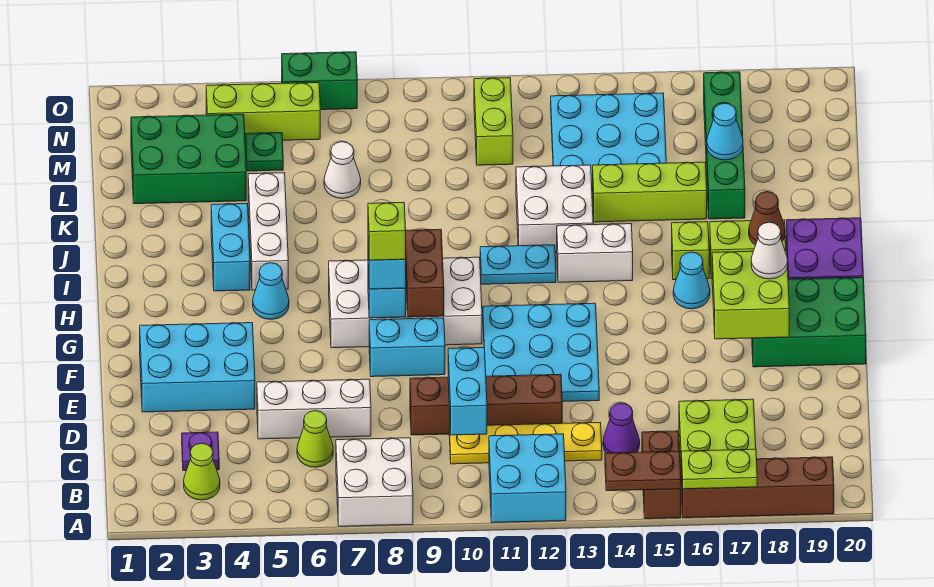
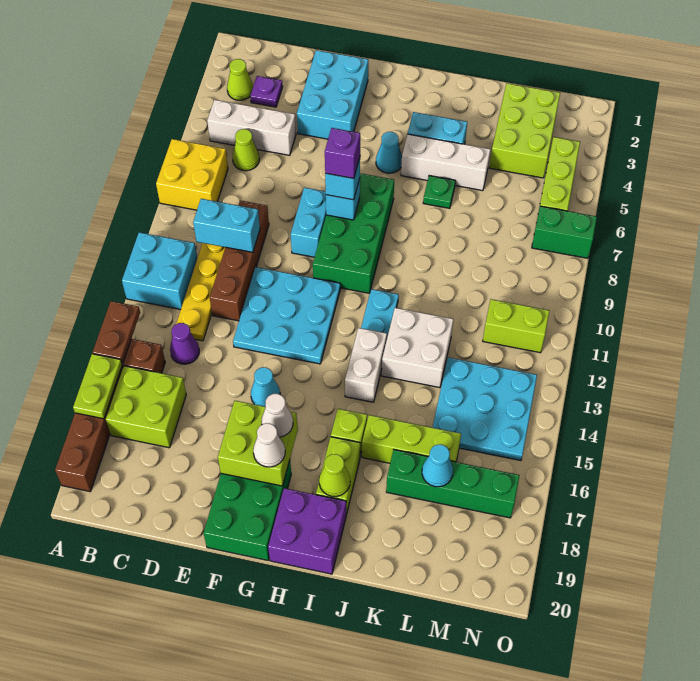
white 2x2 brick [336,438,413,526] -> yellow 2x2 brick [156,139,228,210]
white 1x3 brick [257,379,371,439] -> white 1x3 brick turned to [207,100,296,155]
white 2x4 brick [329,257,482,348] -> green 2x4 brick [313,173,394,293]
lime 1x1 brick [368,202,406,260] -> purple 1x1 brick [325,128,360,179]
brown 1x2 brick [405,229,444,317] -> none
cyan 1x1 cone [673,252,710,309] -> cyan 1x1 cone moved to [251,367,280,407]
brown 1x1 cone [749,192,785,245] -> lime 1x1 cone [319,454,350,496]
lime 1x3 brick [593,162,707,222] -> lime 1x3 brick turned to [362,415,461,463]
green 2x3 brick [131,114,246,204] -> lime 2x3 brick [489,83,560,178]
white 1x1 cone [324,142,361,198] -> white 1x1 cone moved to [261,394,293,437]
green 1x1 plate [246,133,283,171] -> green 1x1 plate moved to [423,176,455,208]
green 1x2 brick [282,52,357,110] -> green 1x2 brick turned to [532,206,597,258]

